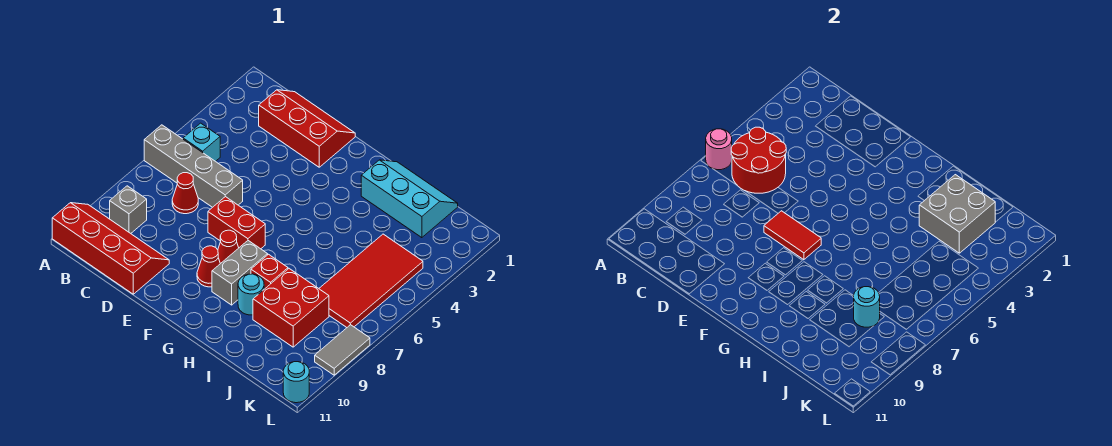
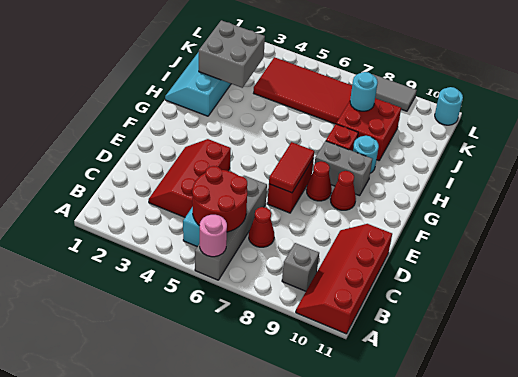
red 2x3 slope [259,90,355,167] -> red 2x3 slope moved to [149,139,231,217]

